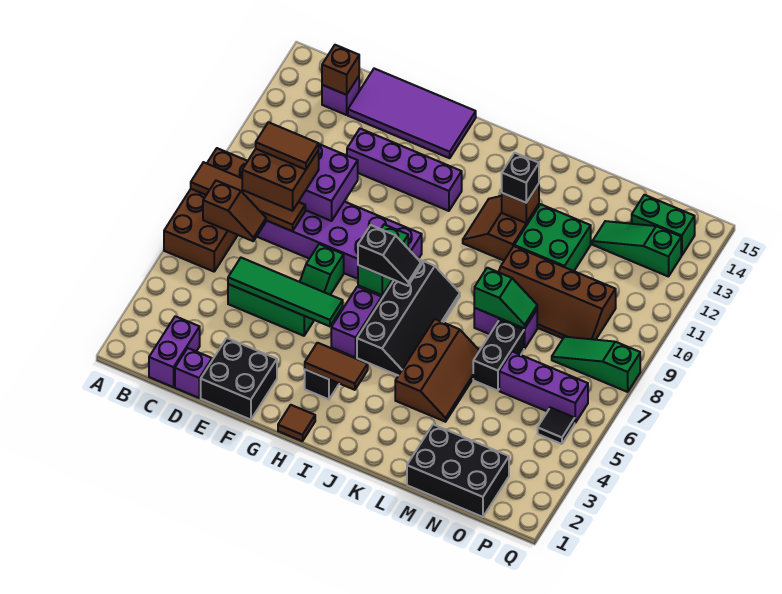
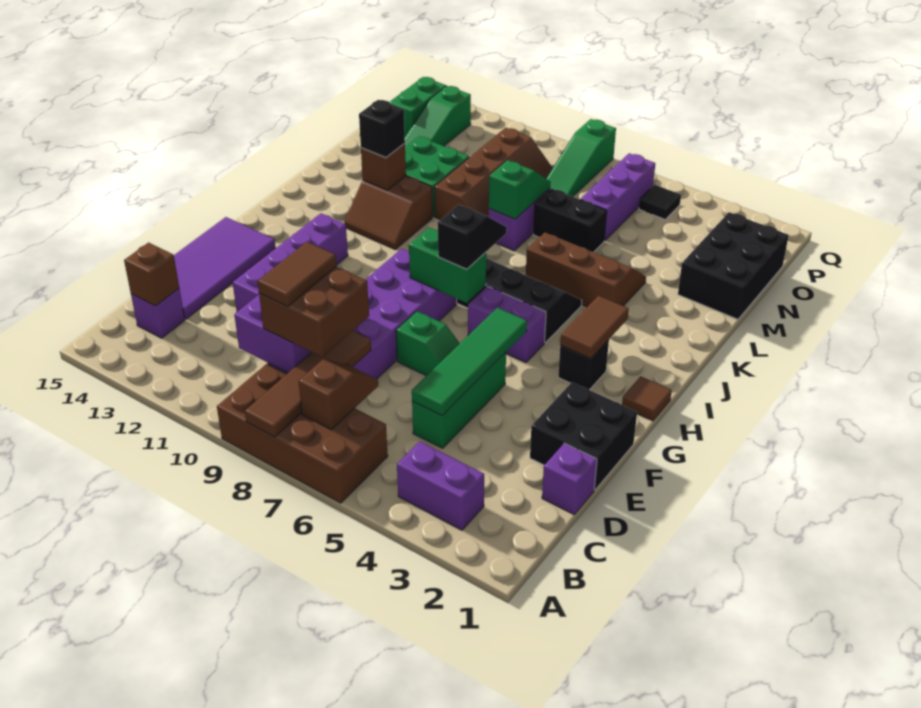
purple 1x2 brick [149,316,200,387] -> purple 1x2 brick moved to [397,441,484,530]

